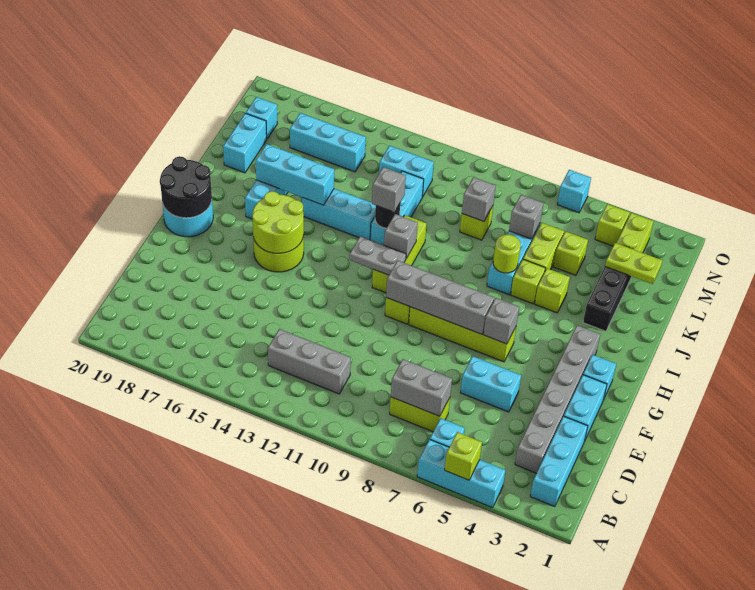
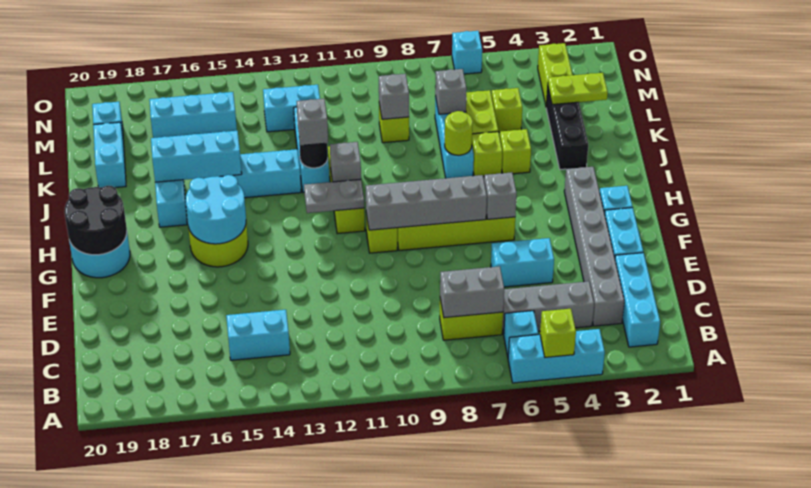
grey 1x3 brick [268,329,351,394] -> grey 1x3 brick moved to [502,281,594,334]
none -> cyan 1x2 brick [226,310,290,360]
lime 2x2 round brick [252,191,304,253] -> cyan 2x2 round brick [186,175,246,244]
lime 1x1 brick [595,204,630,246] -> none

